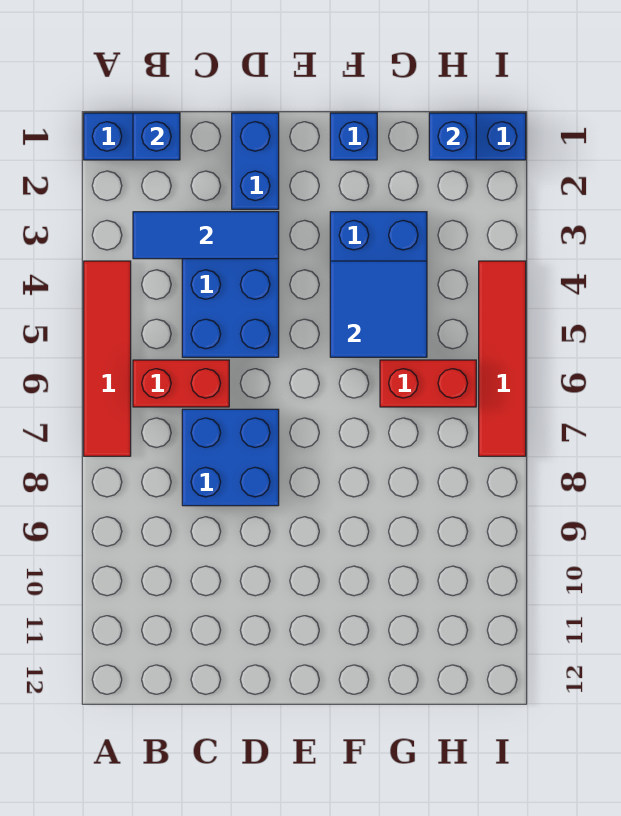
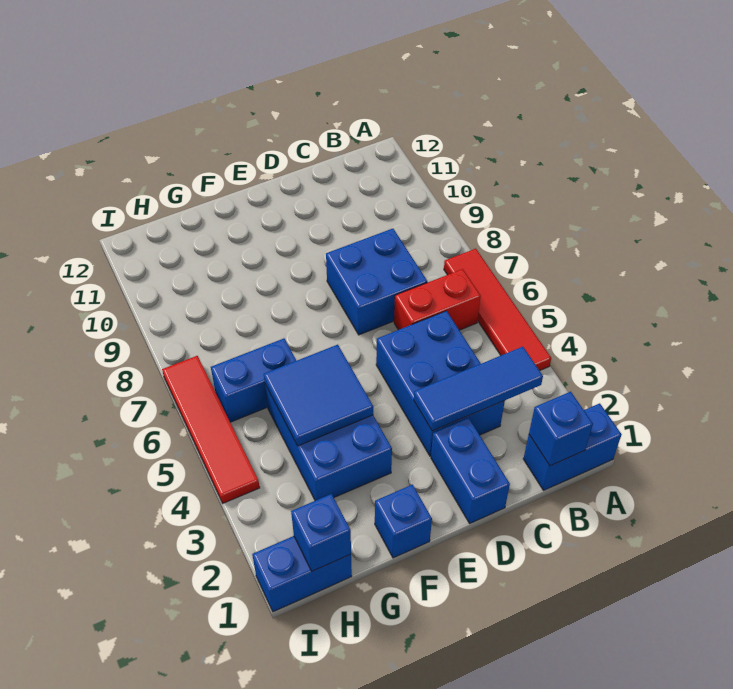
red 1x2 brick [380,360,476,407] -> blue 1x2 brick [211,339,296,422]

